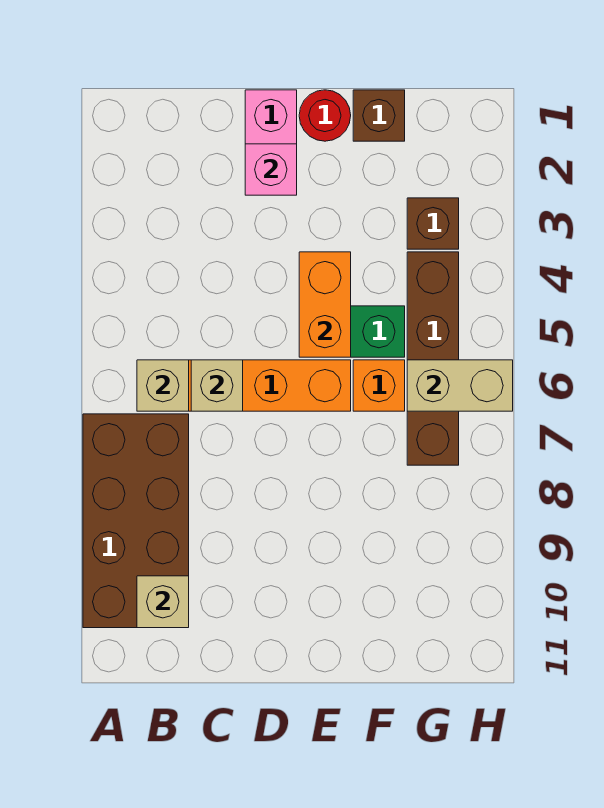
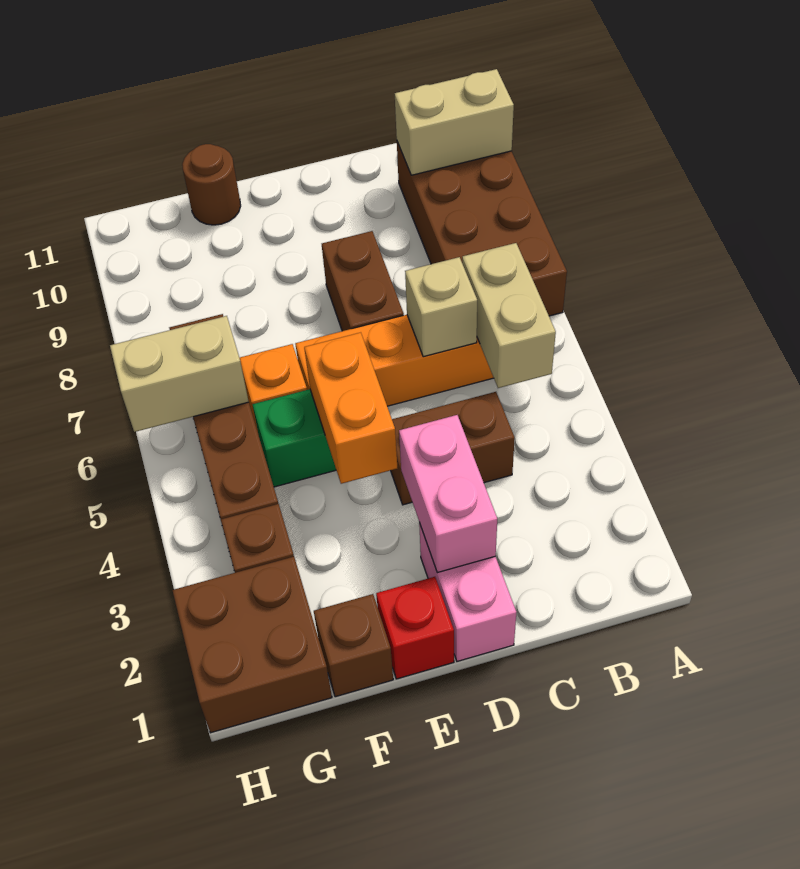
tan 1x1 brick [137,360,189,411] -> tan 1x2 brick [462,243,556,388]
tan 1x1 brick [137,576,189,628] -> tan 1x2 brick [395,69,514,175]
none -> brown 1x2 brick [391,392,515,505]
pink 1x1 brick [245,144,297,195] -> pink 1x2 brick [399,415,497,573]
none -> brown 1x2 brick [322,231,404,331]
red 1x1 round brick [299,90,351,141] -> red 1x1 brick [376,577,454,679]
none -> brown 1x1 round brick [182,144,241,225]
none -> brown 2x2 brick [172,557,332,733]

